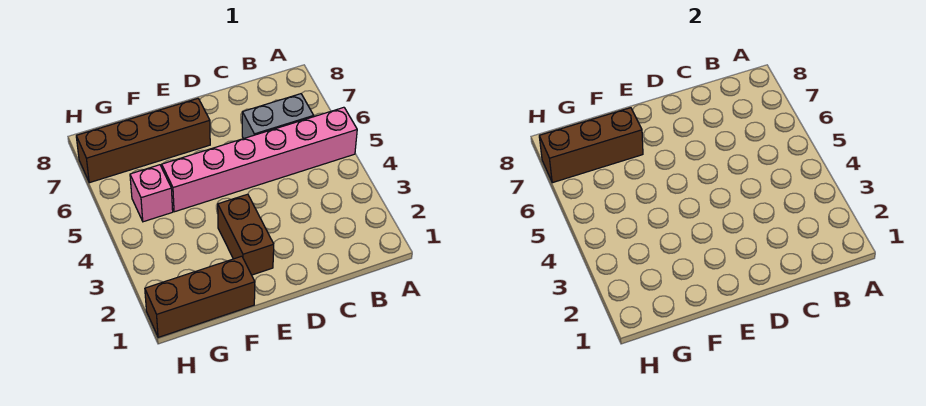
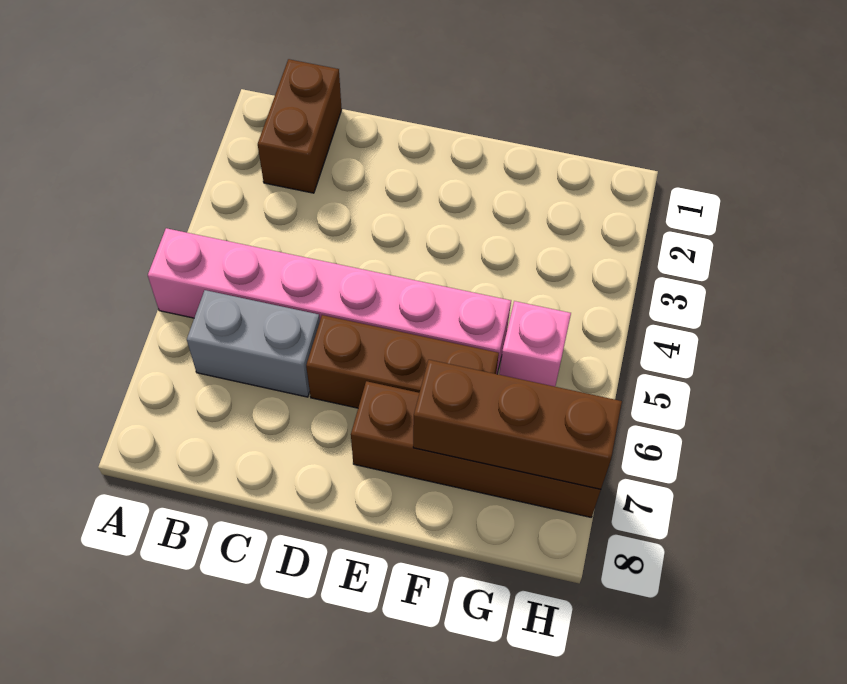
brown 1x2 brick [218,194,274,275] -> brown 1x2 brick moved to [258,59,342,193]
brown 1x3 brick [145,256,255,337] -> brown 1x3 brick moved to [306,315,499,408]

